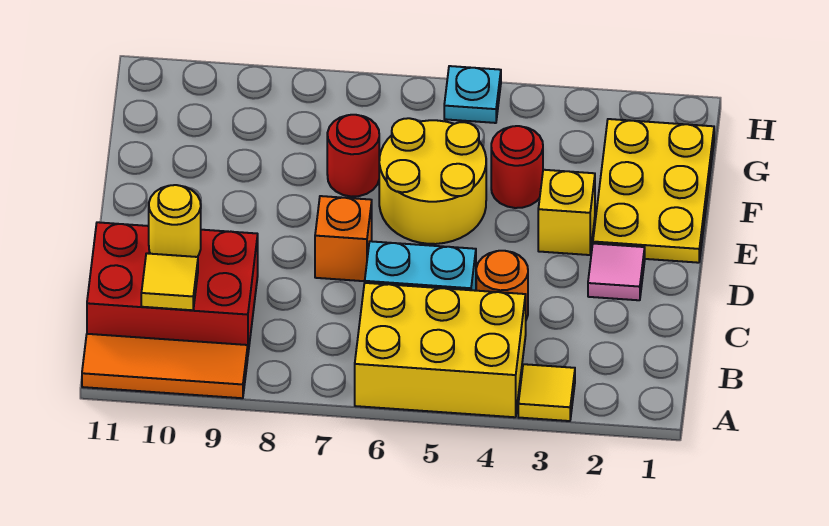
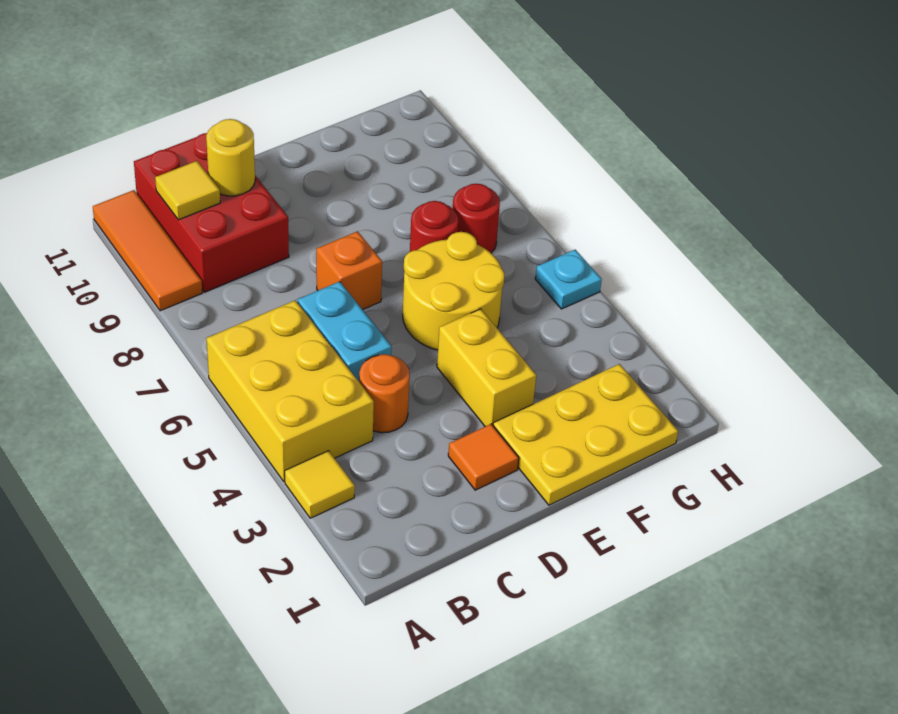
pink 1x1 tile [588,244,645,300] -> orange 1x1 tile [448,424,519,490]
yellow 1x1 brick [538,170,595,255] -> yellow 1x2 brick [437,309,536,426]
red 1x1 round brick [491,126,543,208] -> red 1x1 round brick moved to [453,184,500,253]

